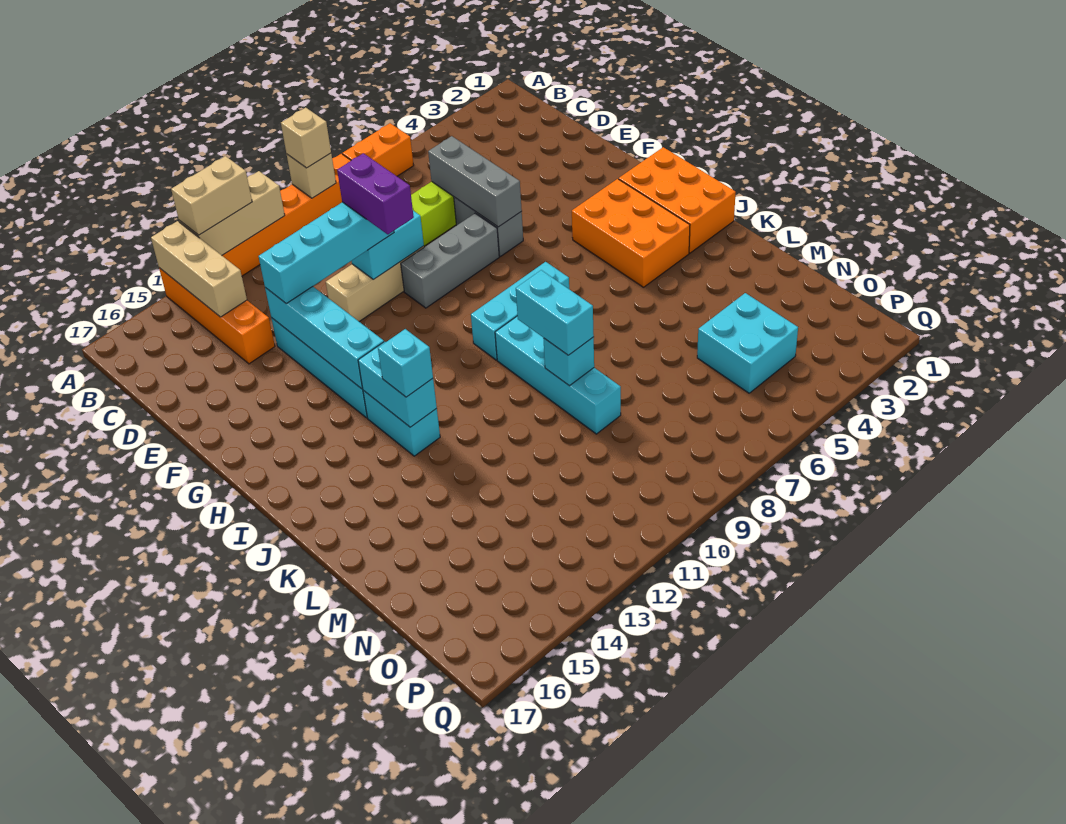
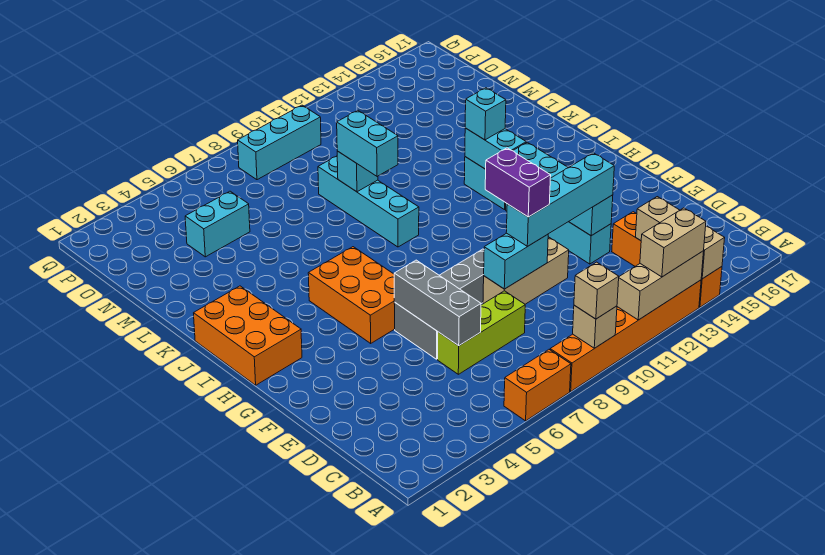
orange 2x3 brick [572,179,690,287] -> orange 2x3 brick moved to [308,247,395,343]
cyan 1x3 brick [471,262,569,360] -> cyan 1x3 brick moved to [238,105,321,180]
cyan 2x2 brick [697,293,798,393] -> cyan 1x2 brick [185,191,250,257]

